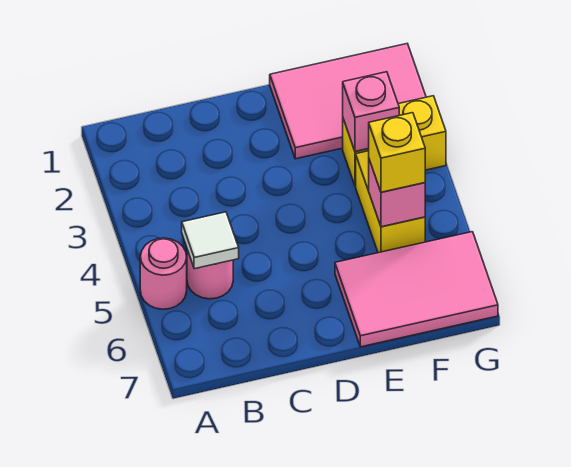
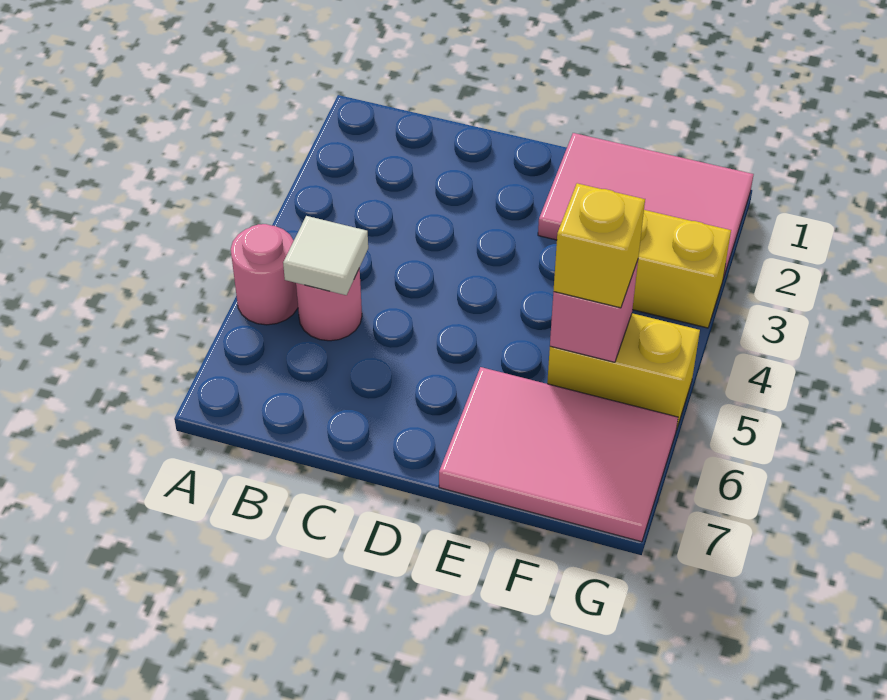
pink 1x1 brick [343,72,399,152] -> none
yellow 1x2 brick [356,151,425,253] -> yellow 1x2 brick turned to [547,313,700,430]

